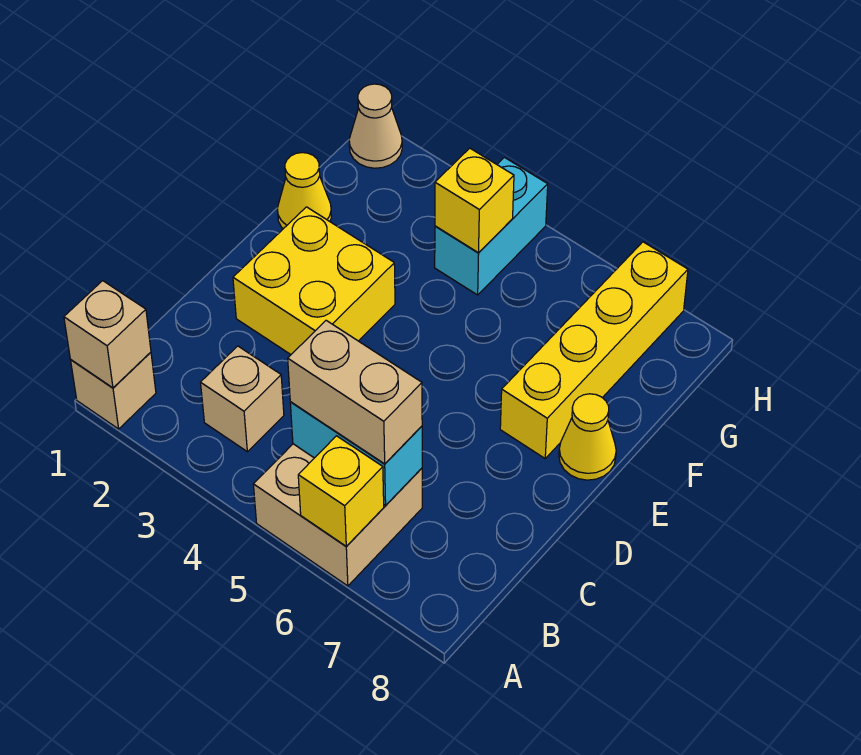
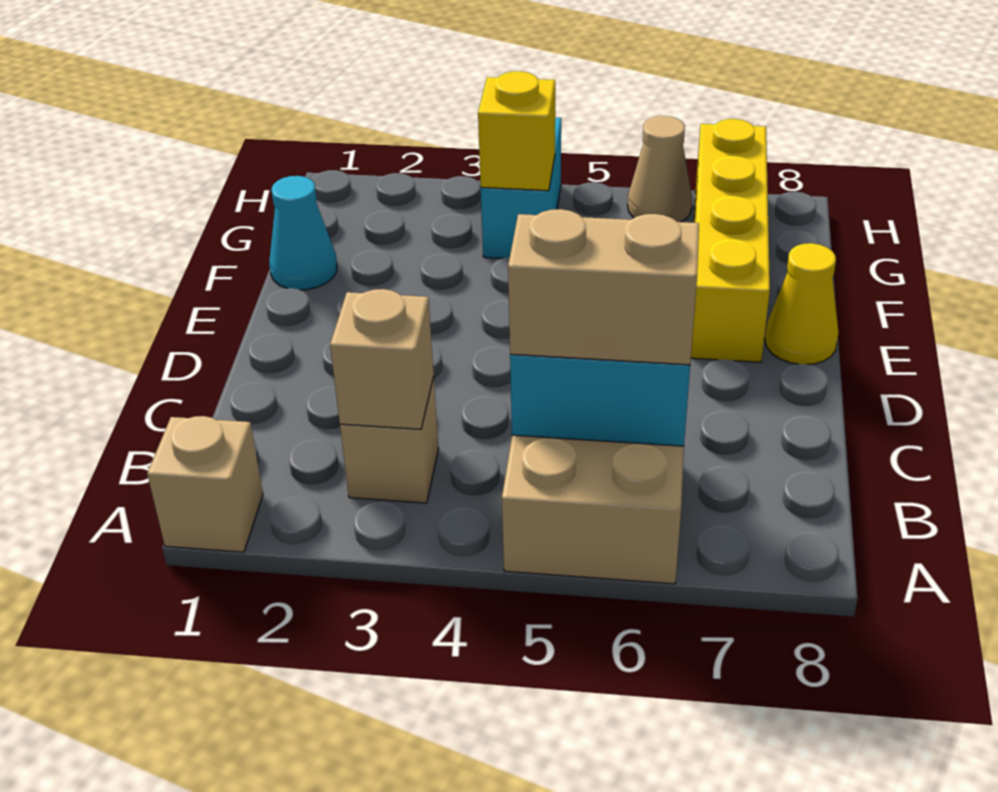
tan 1x1 brick [64,281,151,388] -> tan 1x1 brick moved to [330,289,434,429]
yellow 1x1 brick [298,436,384,546] -> none
yellow 2x2 brick [233,207,395,354] -> none
yellow 1x1 cone [277,153,332,229] -> cyan 1x1 cone [269,176,337,290]
tan 1x1 cone [349,84,402,168] -> tan 1x1 cone moved to [628,116,692,222]

